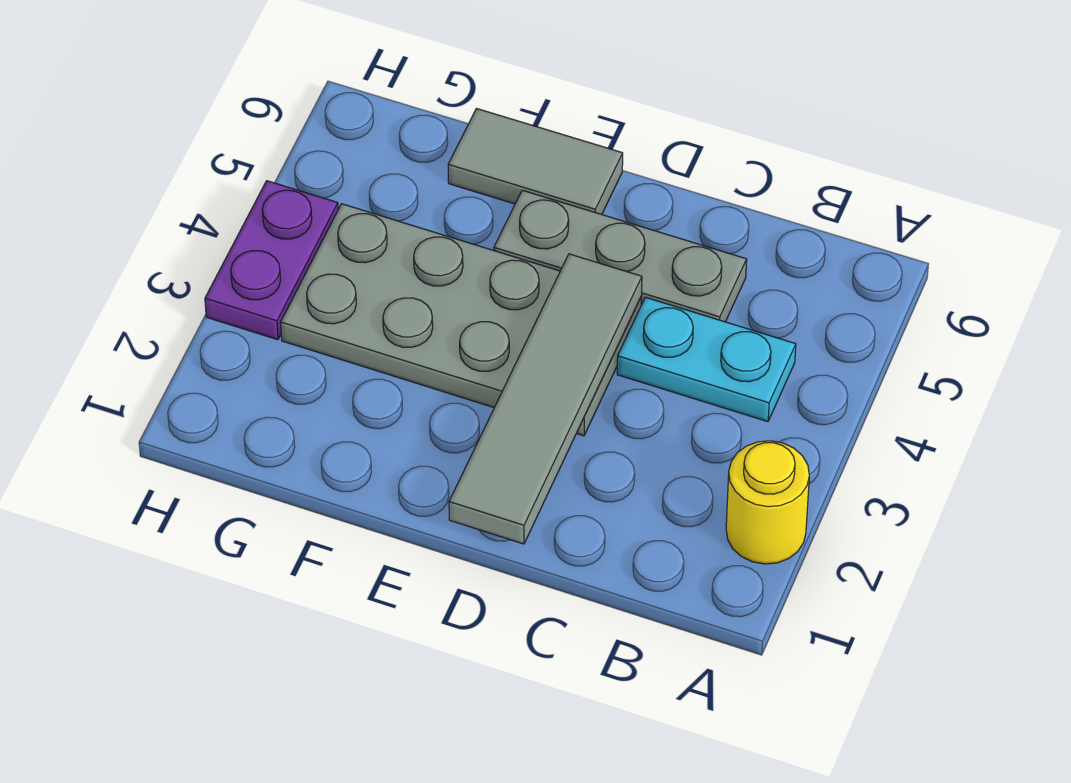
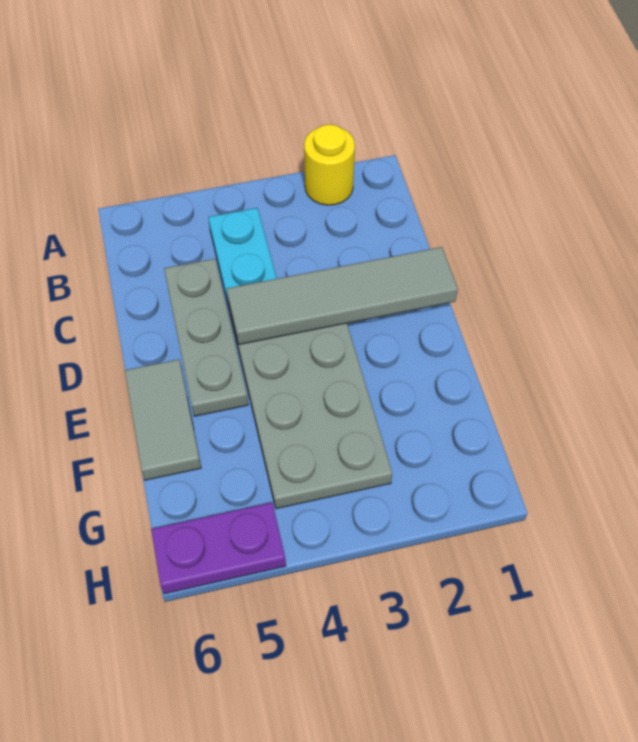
purple 1x2 plate [205,181,338,340] -> purple 1x2 plate moved to [151,502,286,594]

